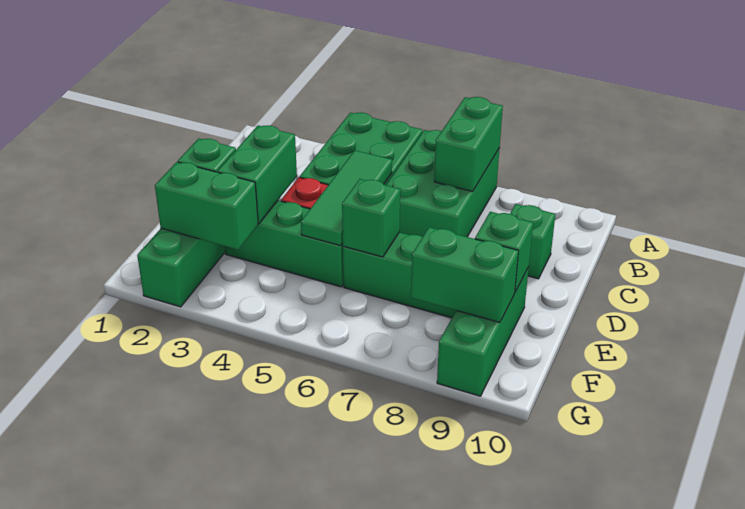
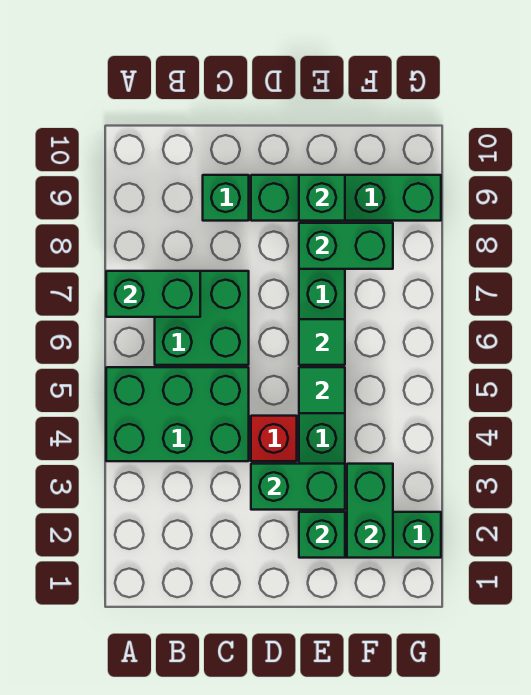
green 2x3 brick [386,130,500,237] -> green 2x2 brick [155,271,249,365]
green 1x3 tile [301,150,392,246] -> green 1x1 tile [299,367,345,413]
green 1x1 brick [342,179,400,257] -> green 1x1 tile [299,319,345,365]
green 1x3 brick [437,267,529,396] -> green 1x4 brick [251,175,441,221]
green 1x2 brick [411,227,518,322] -> green 1x2 brick turned to [299,223,393,269]

